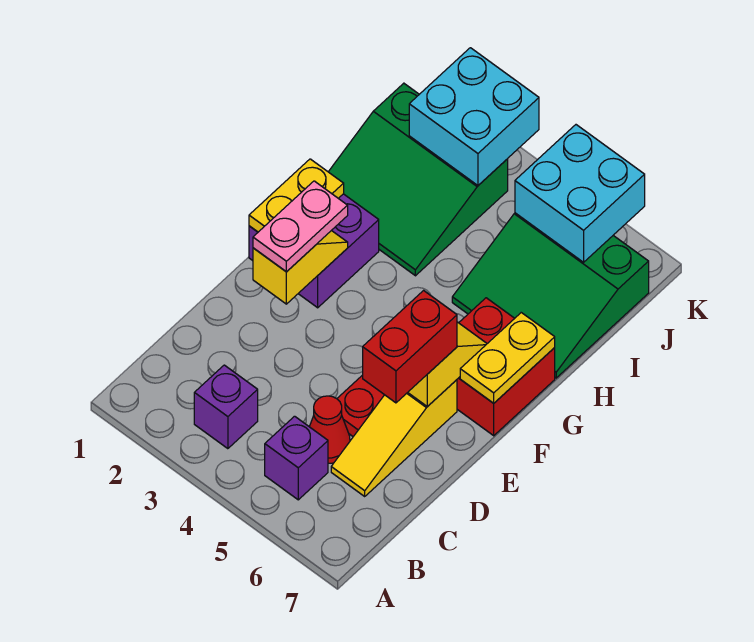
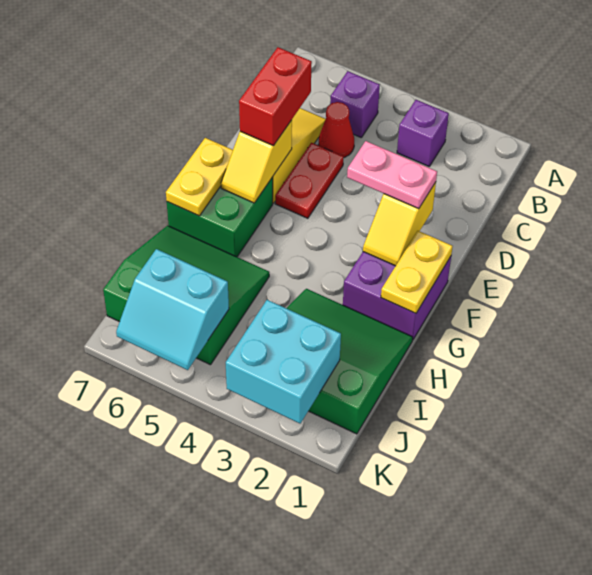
pink 1x2 plate [253,181,348,272] -> pink 1x2 plate turned to [347,141,437,209]
red 2x2 brick [457,298,555,436] -> green 2x2 brick [167,177,273,257]
cyan 2x2 brick [515,125,645,262] -> cyan 2x2 slope [116,249,229,370]

